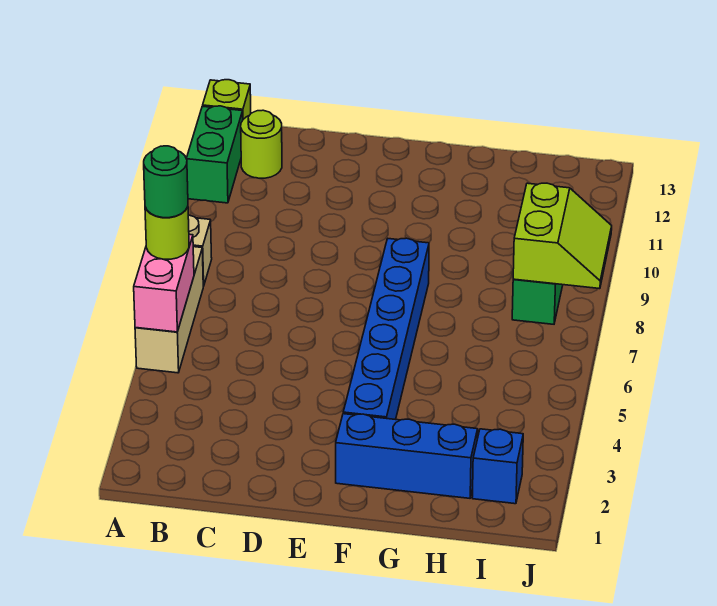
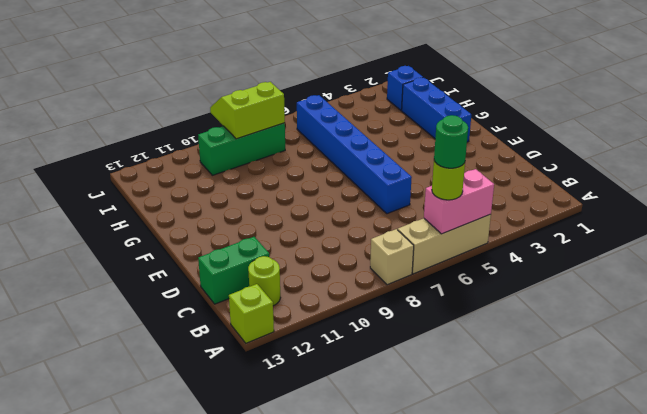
green 1x2 brick [186,106,243,203] -> green 1x2 brick moved to [198,237,269,304]
blue 1x6 brick [343,238,429,419] -> blue 1x6 brick turned to [297,95,412,214]

